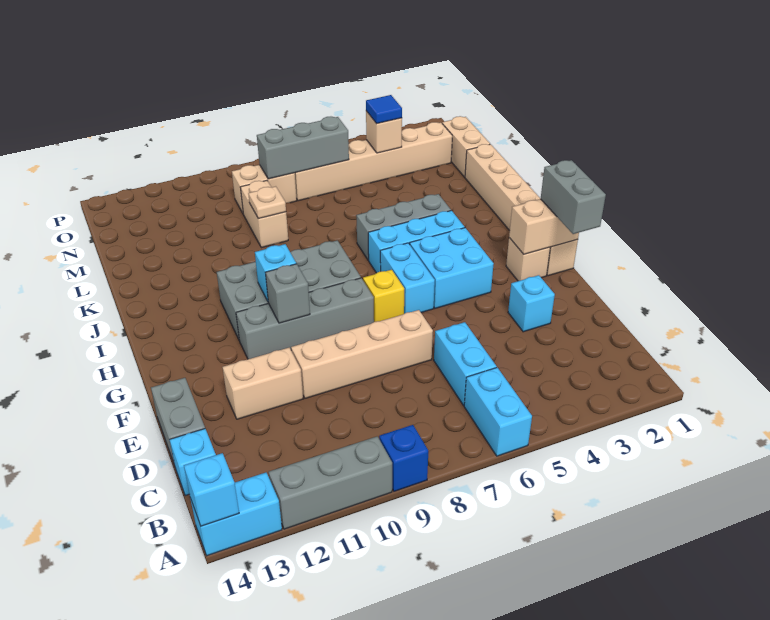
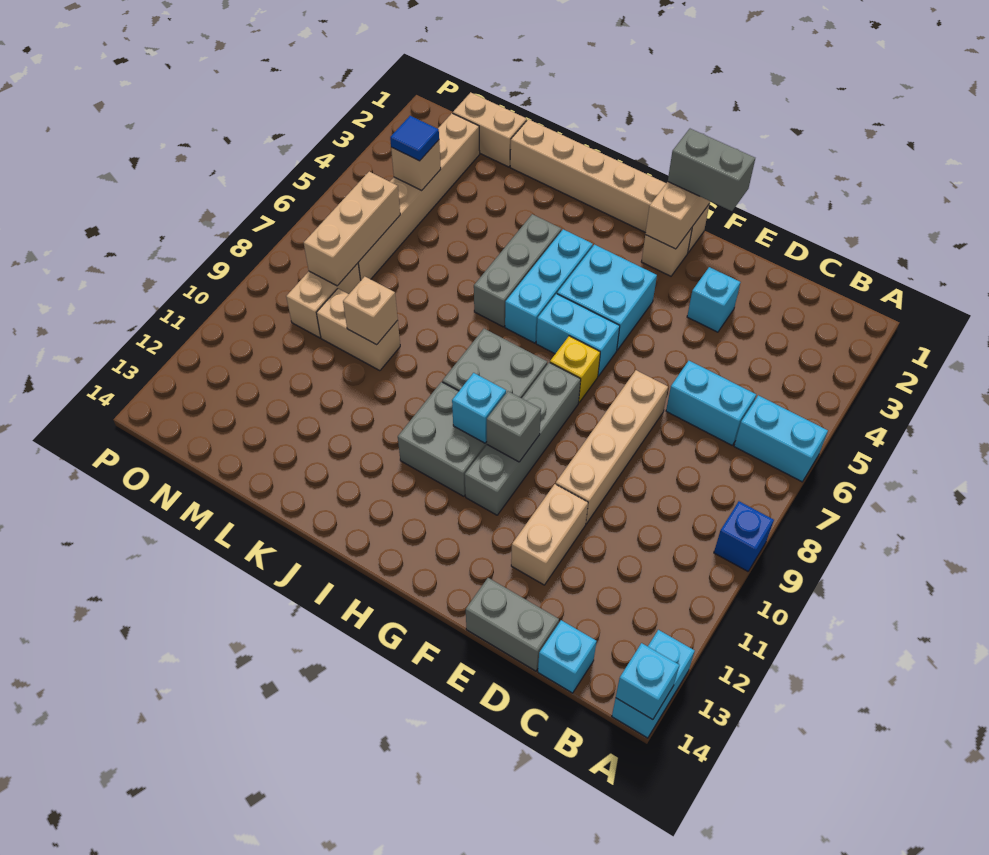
grey 1x3 brick [269,436,392,529] -> none
tan 1x1 plate [248,186,286,219] -> tan 1x1 brick [343,277,398,345]
grey 1x3 brick [257,117,349,179] -> tan 1x3 brick [304,172,400,286]

